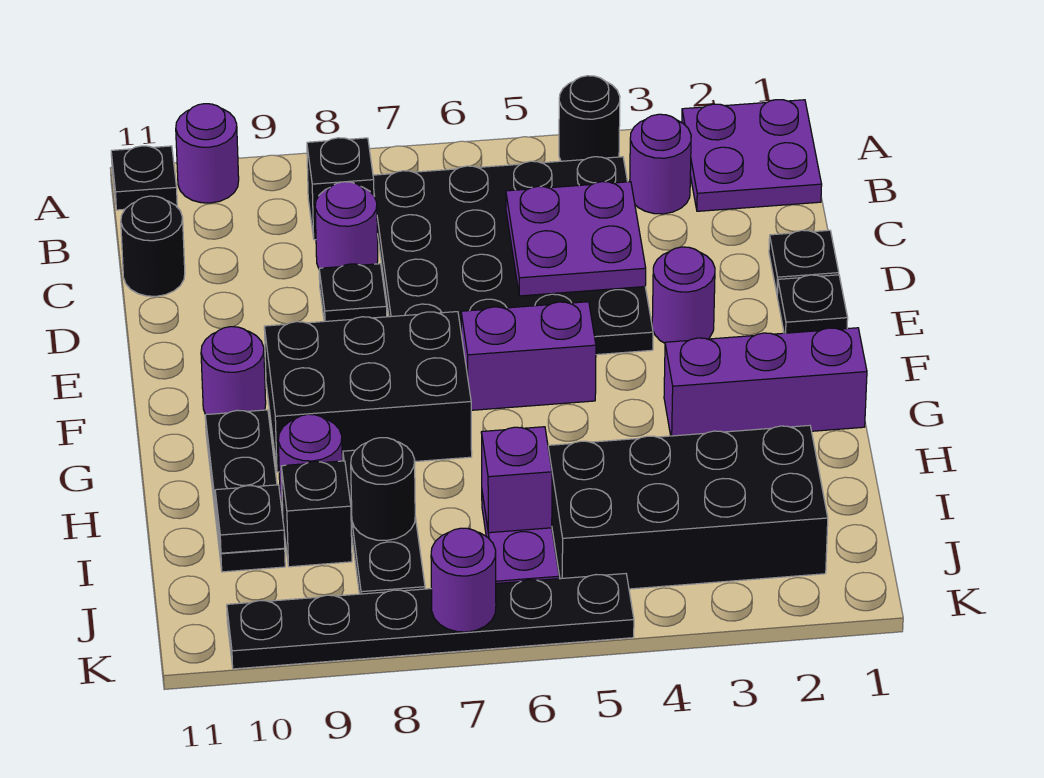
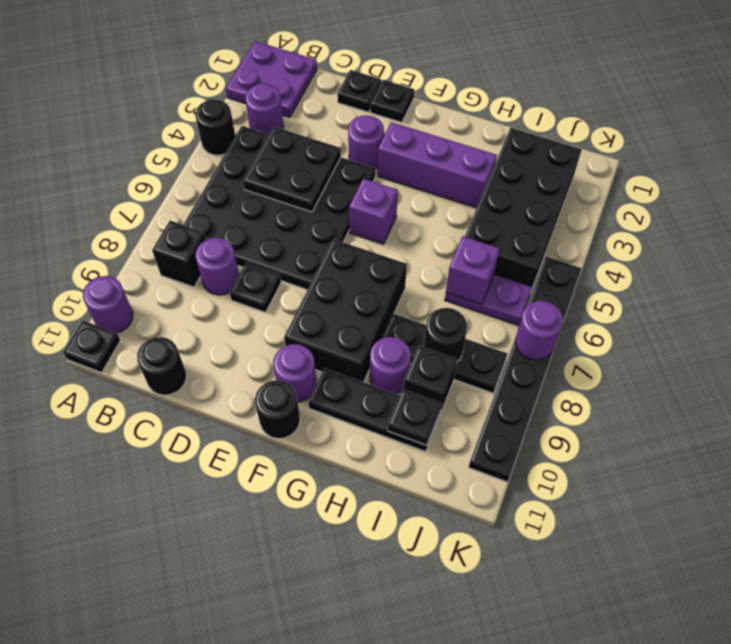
purple 2x2 plate [506,182,646,296] -> black 2x2 plate [243,127,341,212]
purple 1x2 brick [461,302,596,410] -> purple 1x1 brick [349,179,398,244]
none -> black 1x1 round brick [255,380,300,439]
purple 1x3 brick [664,328,867,436] -> purple 1x3 brick turned to [378,122,497,208]

